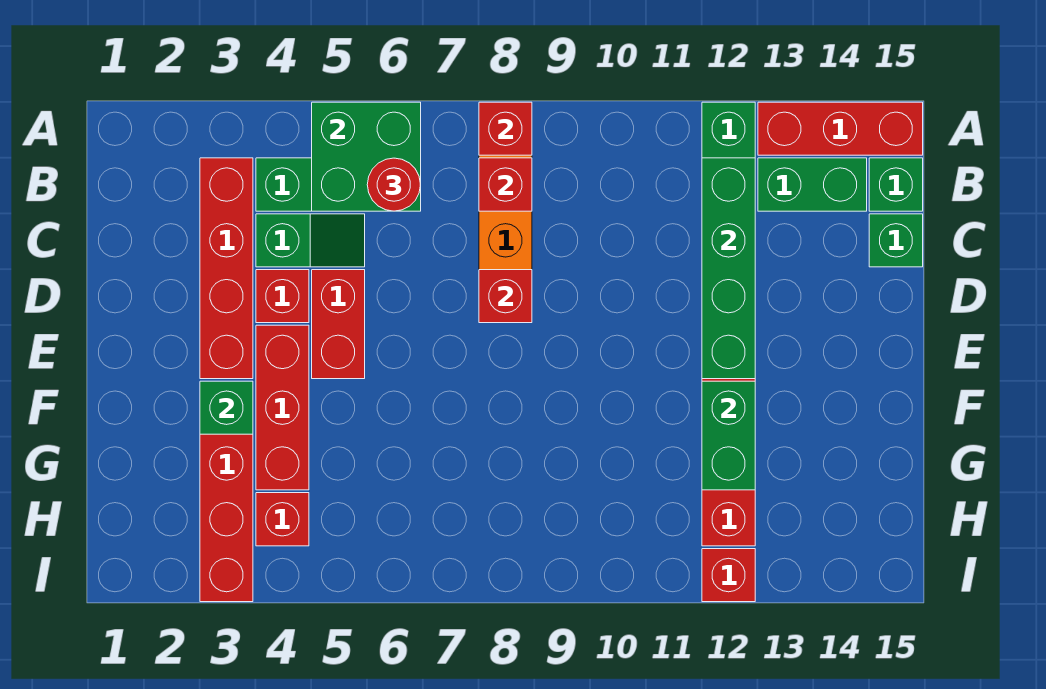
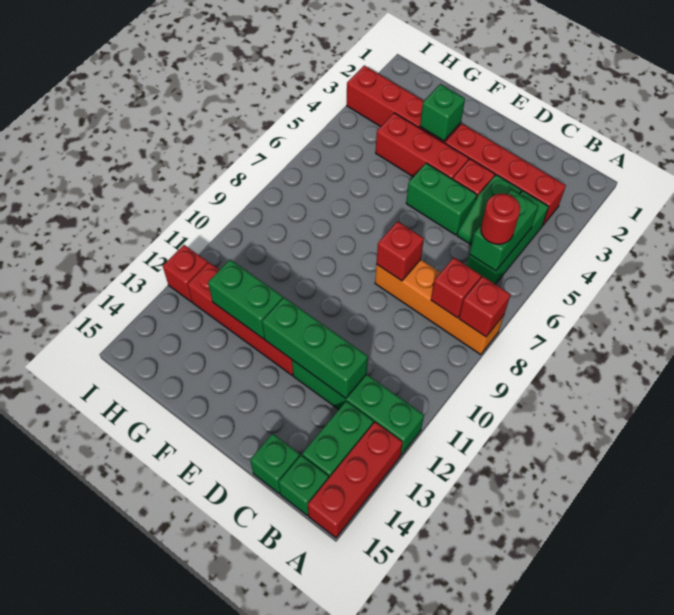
green 2x2 brick [312,102,421,211] -> green 1x2 brick [470,189,538,271]
green 1x4 brick [702,158,755,379] -> green 1x3 brick [262,298,368,398]
red 1x2 brick [312,270,365,379] -> green 1x2 brick [406,163,477,235]
red 1x1 brick [256,493,309,546] -> none

